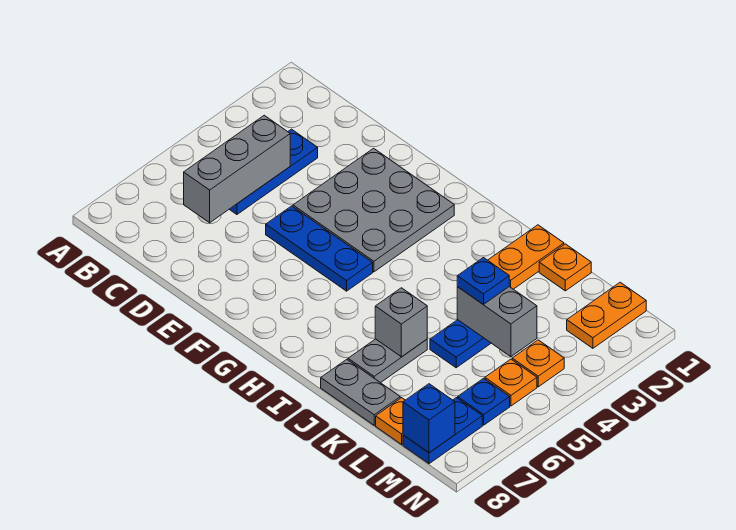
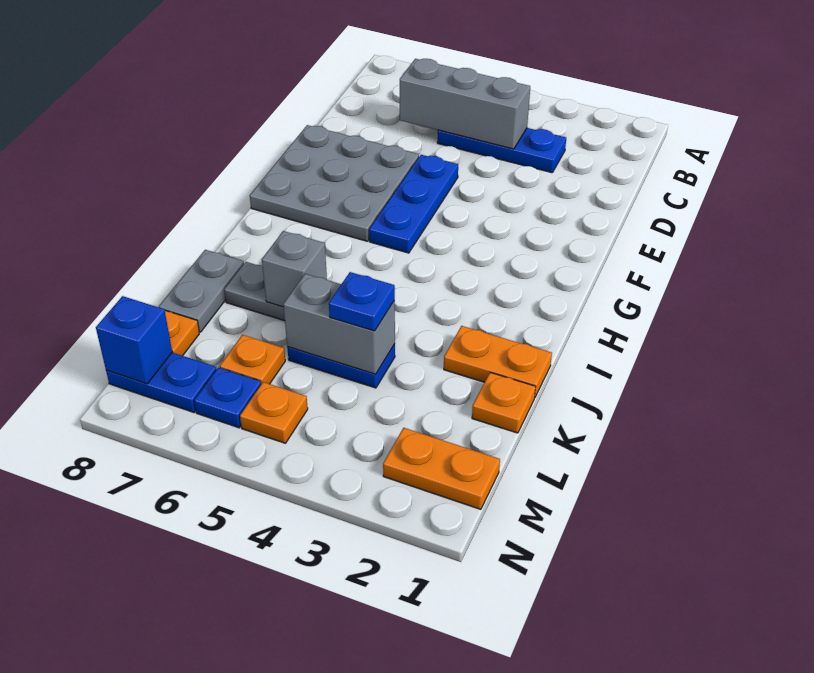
grey 3x3 plate [293,148,454,272] -> grey 3x3 plate moved to [250,125,419,241]
grey 1x2 brick [457,287,537,357] -> grey 1x2 brick turned to [283,274,395,374]
orange 1x1 plate [512,340,564,387] -> orange 1x1 plate moved to [220,335,285,384]

